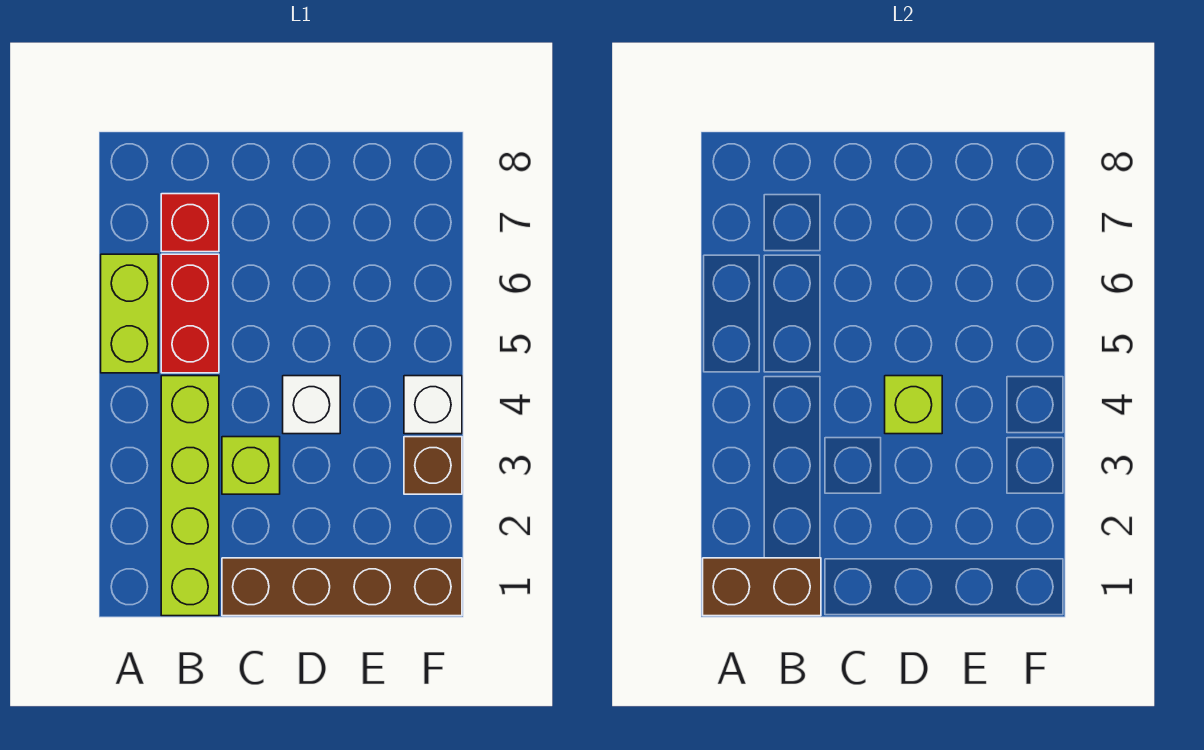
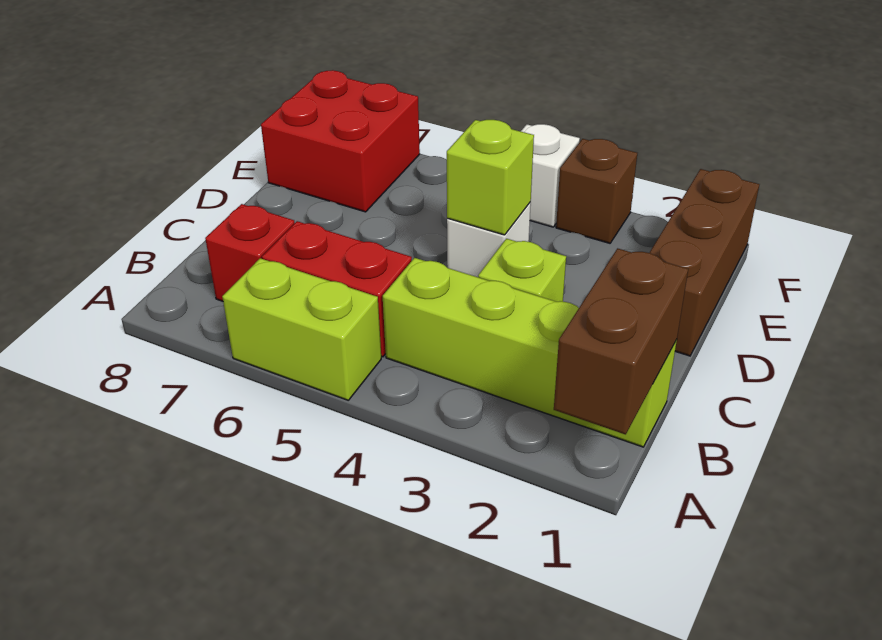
brown 1x4 brick [222,558,462,616] -> brown 1x3 brick [650,169,759,356]
none -> red 2x2 brick [261,70,420,212]

